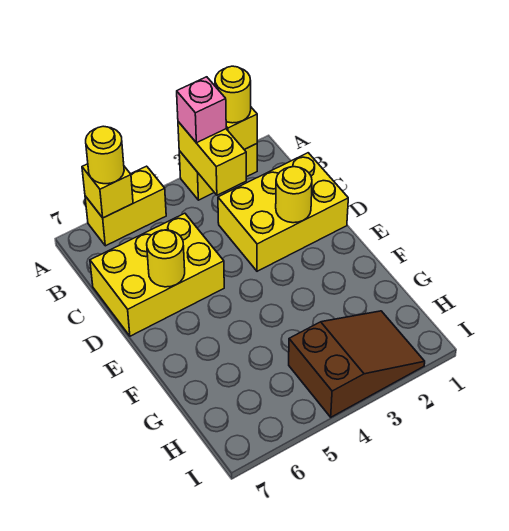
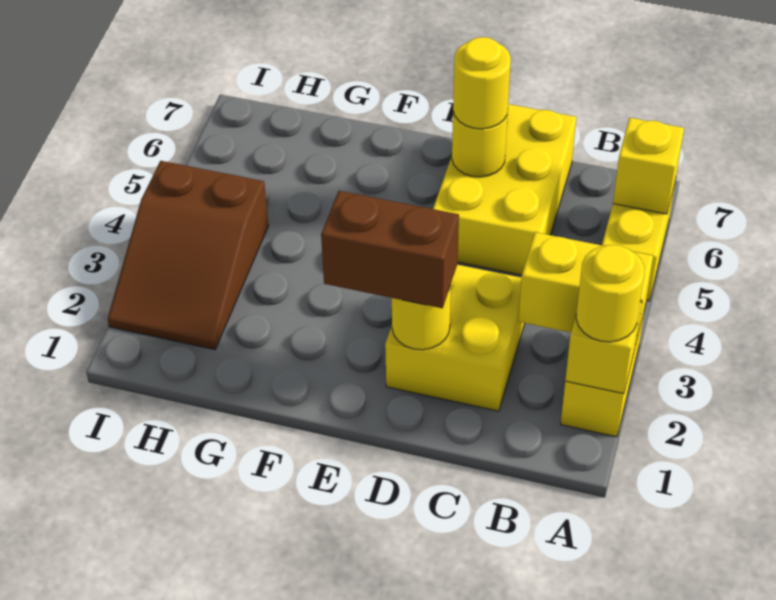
pink 1x1 brick [177,77,226,143] -> none
yellow 1x1 round brick [86,126,124,184] -> yellow 1x1 round brick moved to [453,37,511,129]
yellow 2x3 brick [218,153,348,271] -> yellow 2x2 brick [385,265,525,411]
none -> brown 1x2 brick [321,191,459,308]

